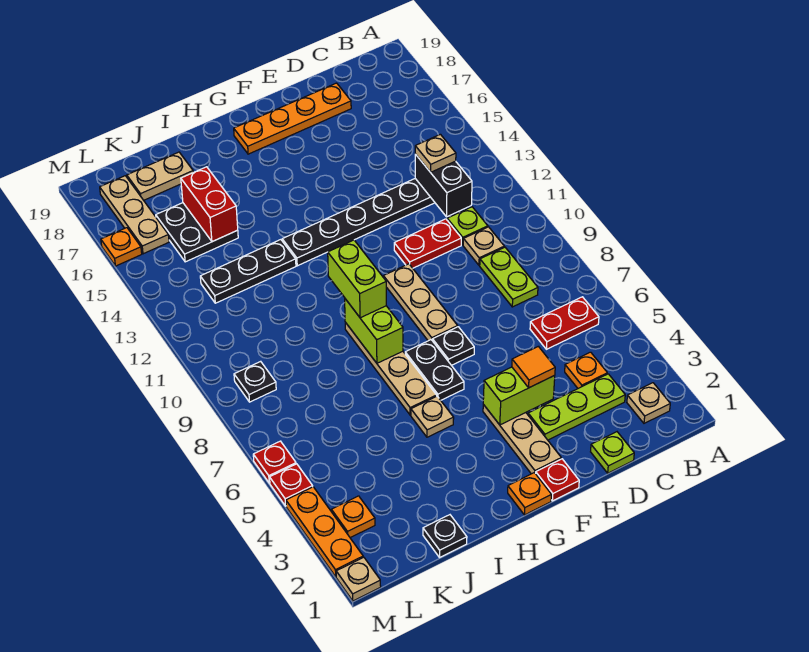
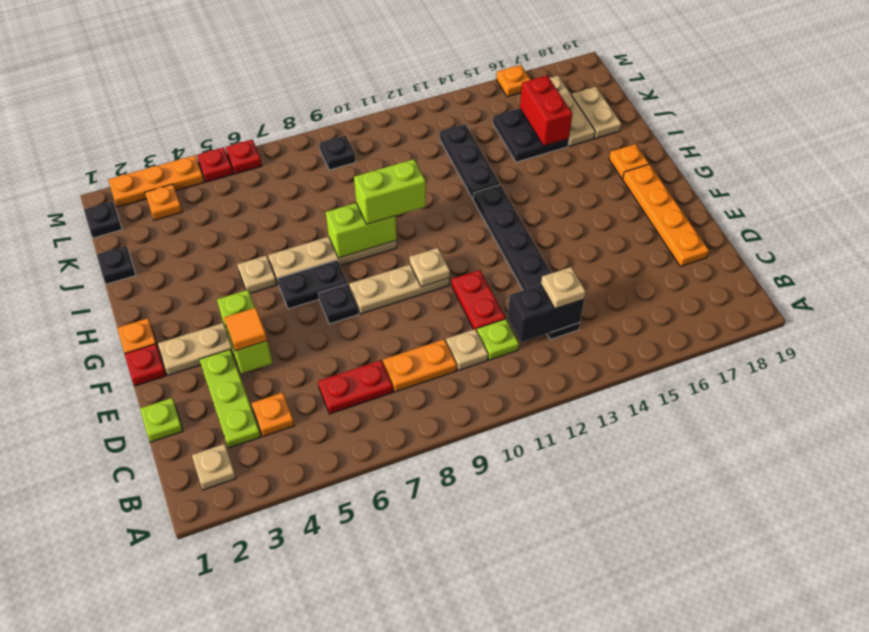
red 1x2 plate [530,297,599,349] -> red 1x2 plate turned to [318,360,393,414]
lime 1x2 plate [480,247,538,307] -> orange 1x2 plate [383,339,457,392]
none -> orange 1x1 plate [609,144,649,179]
red 1x2 brick [181,167,238,242] -> red 1x2 brick turned to [520,75,572,146]
none -> black 1x1 plate [84,201,122,238]
tan 1x3 plate [100,176,169,254] -> tan 1x3 plate turned to [550,76,595,146]
tan 1x1 plate [336,557,381,601] -> tan 1x1 plate moved to [410,248,450,287]

